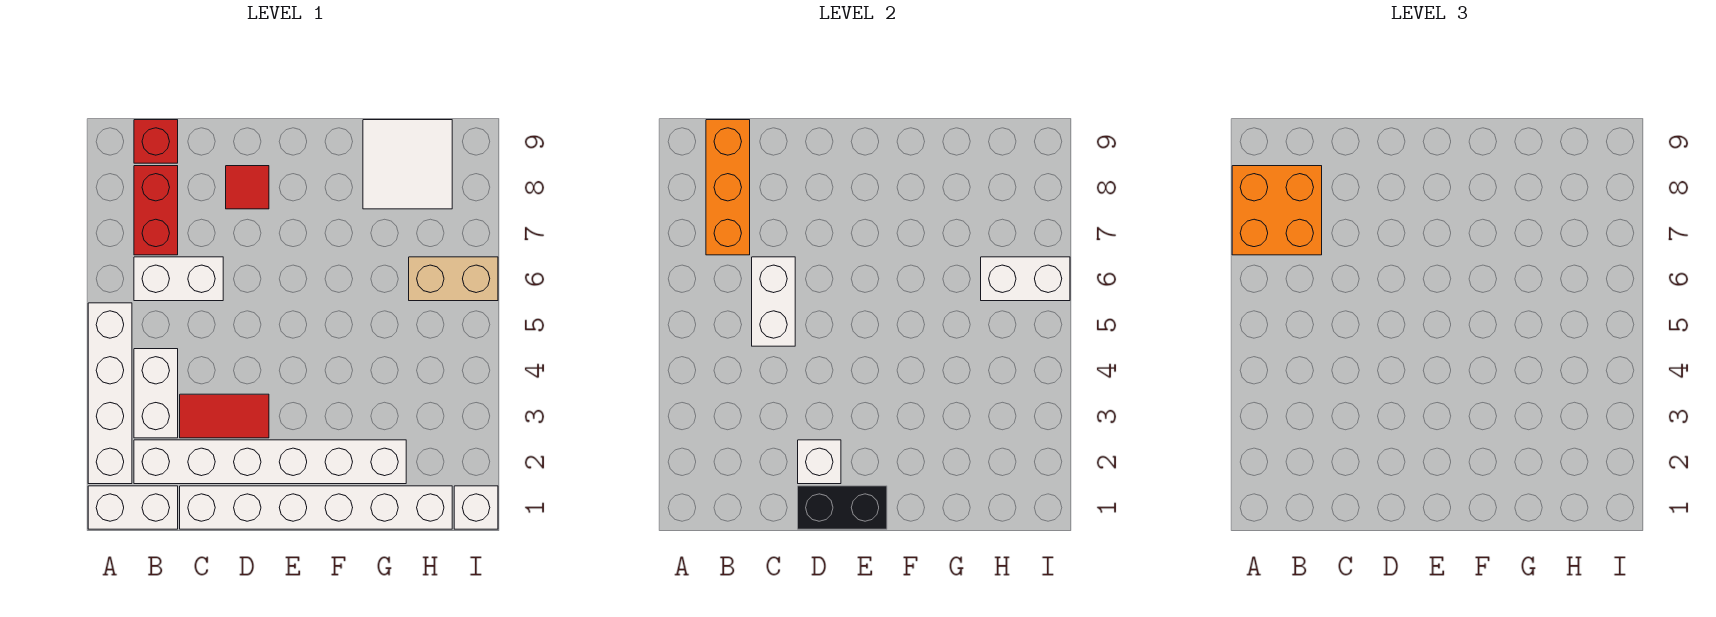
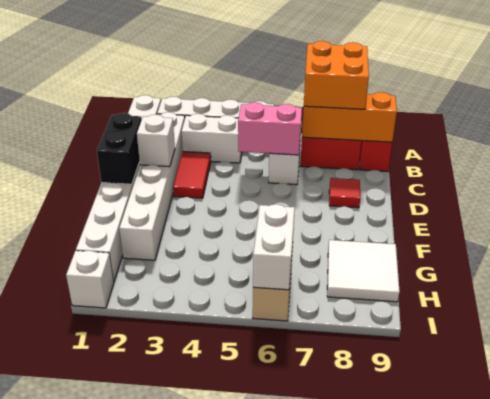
white 1x2 brick [752,257,795,346] -> pink 1x2 brick [238,102,302,155]

